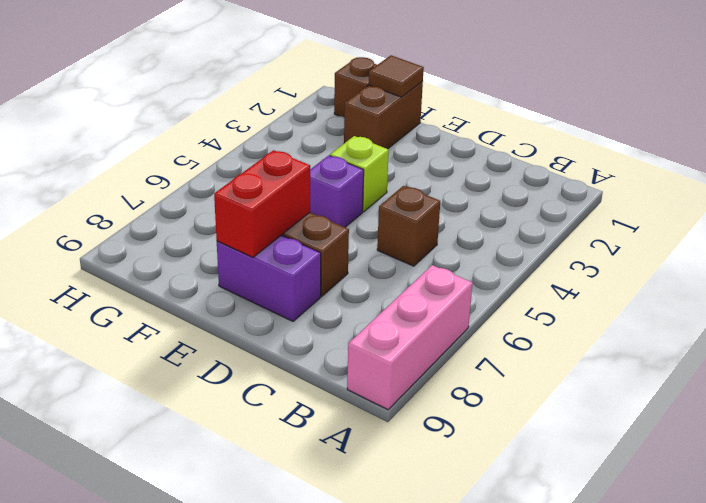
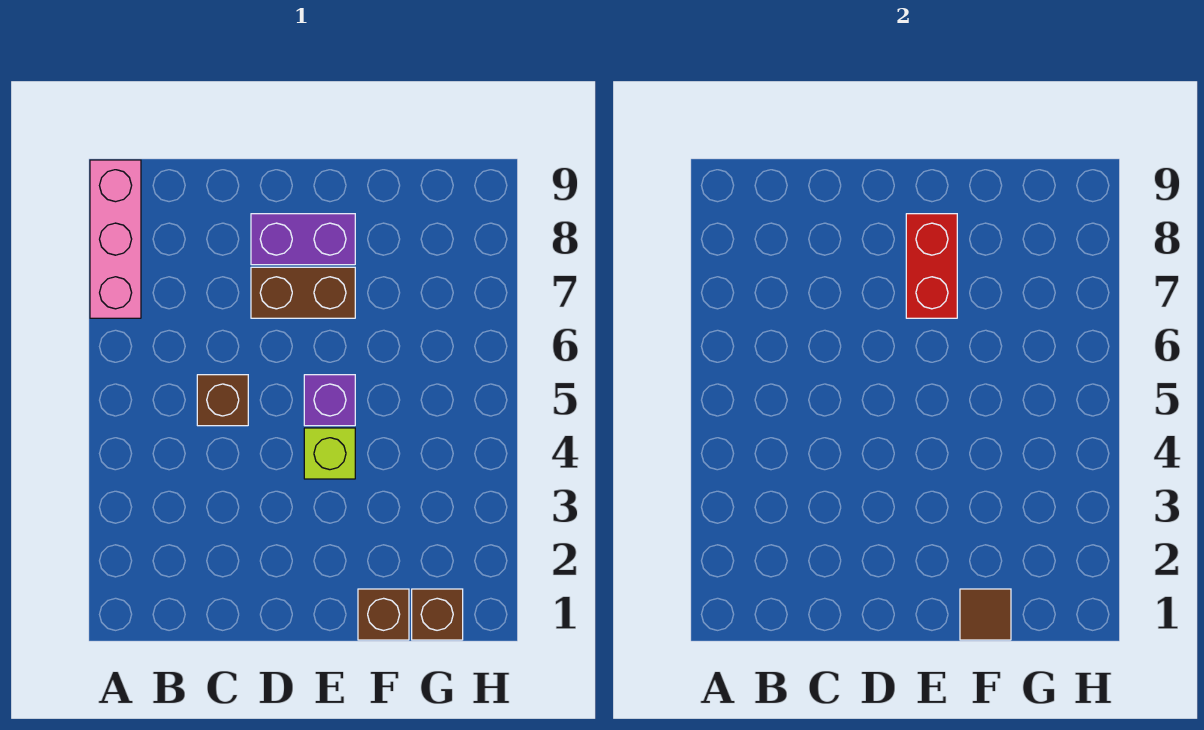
brown 1x2 brick [344,81,423,149] -> brown 1x1 brick [358,589,409,640]

